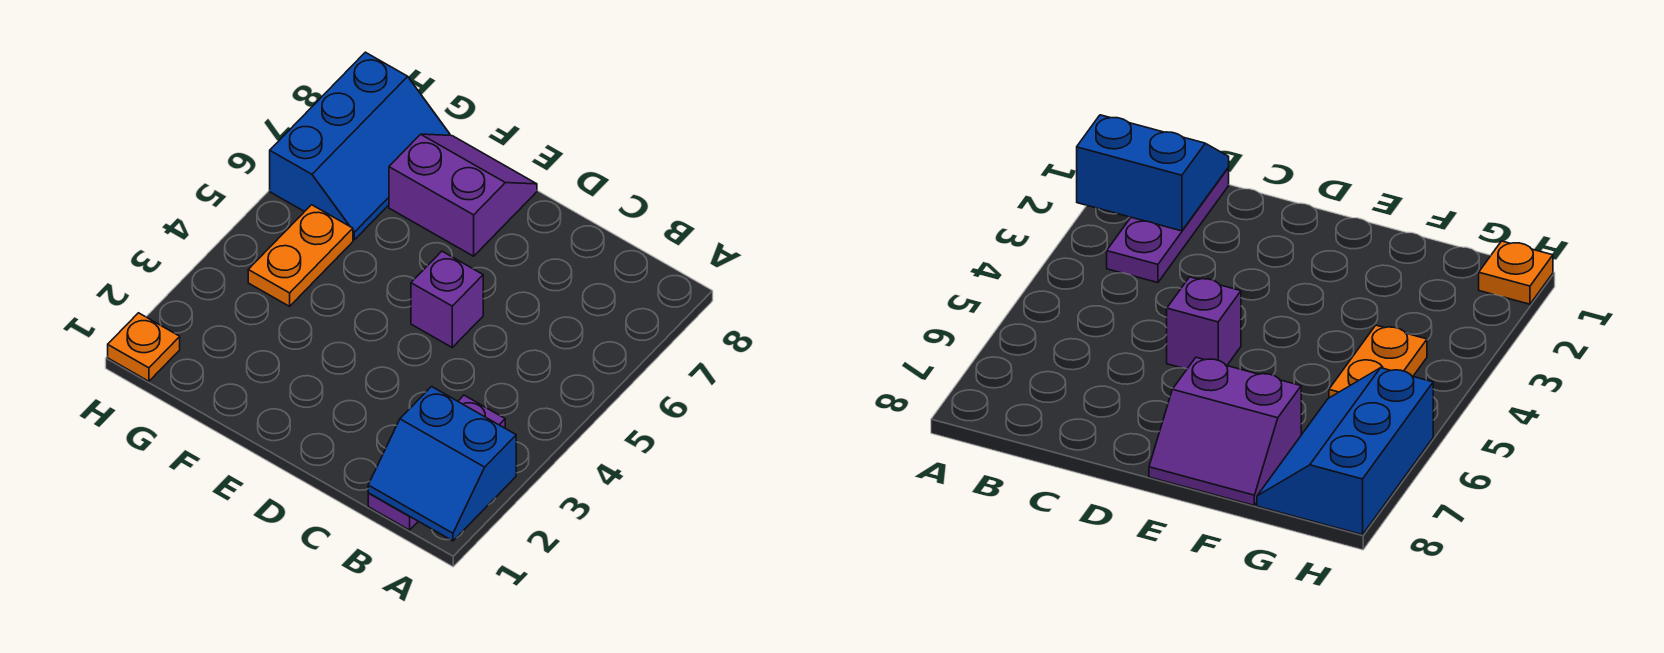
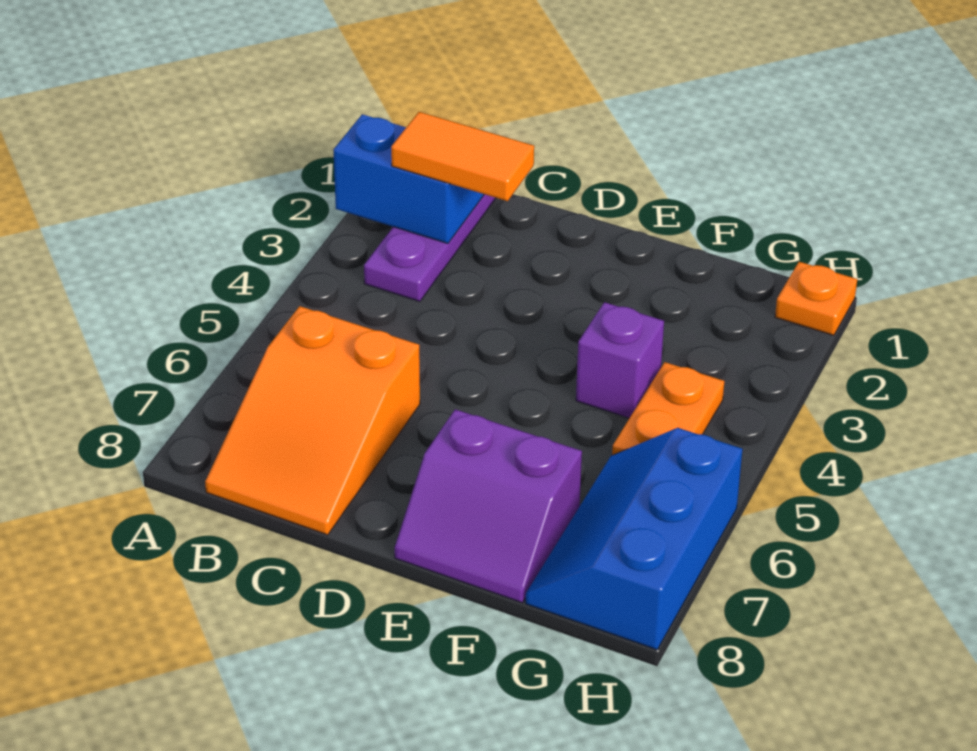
none -> orange 1x2 tile [391,112,534,201]
none -> orange 2x3 slope [205,306,420,535]
purple 1x1 brick [411,251,483,347] -> purple 1x1 brick moved to [576,302,664,418]

